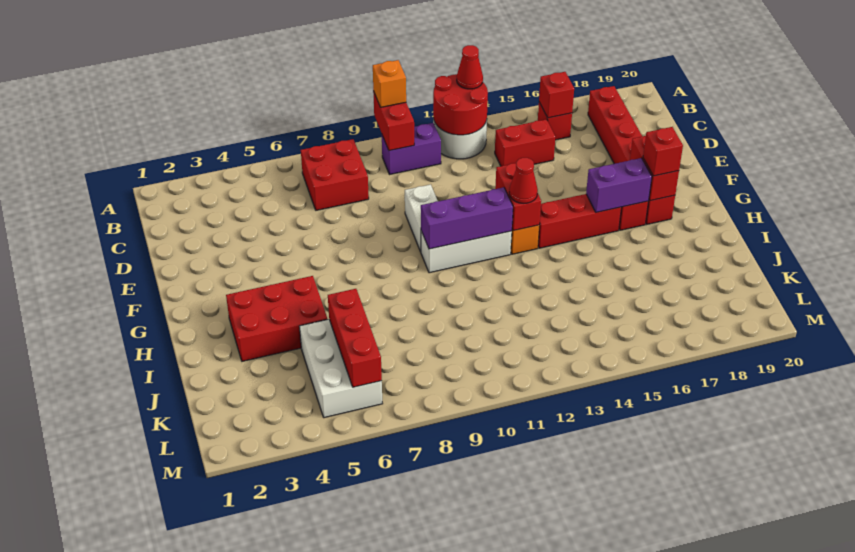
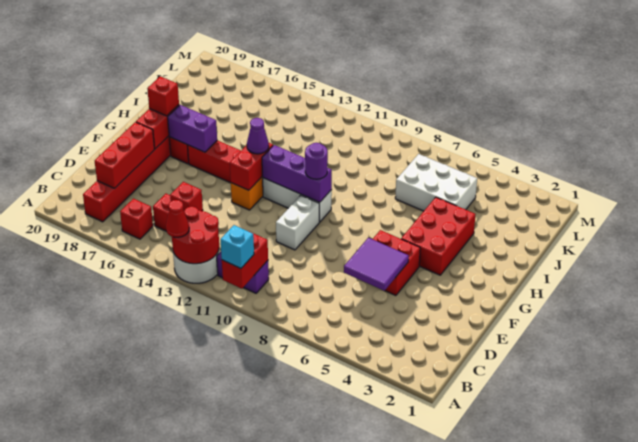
orange 1x1 brick [373,60,406,107] -> cyan 1x1 brick [221,225,254,268]
red 2x2 brick [301,139,369,210] -> red 2x2 brick moved to [373,230,420,296]
red 1x1 brick [539,72,574,118] -> red 1x1 brick moved to [170,182,203,211]
none -> purple 2x2 tile [344,238,409,291]
none -> purple 1x1 round brick [305,143,328,179]
red 1x1 cone [509,158,538,203] -> purple 1x1 cone [247,118,269,154]
red 2x3 brick [226,276,328,361] -> red 2x3 brick turned to [401,197,476,275]
white 2x3 brick [299,319,383,418] -> white 2x3 brick turned to [395,154,477,211]
red 1x3 brick [328,289,382,387] -> red 1x3 brick moved to [95,122,155,189]

